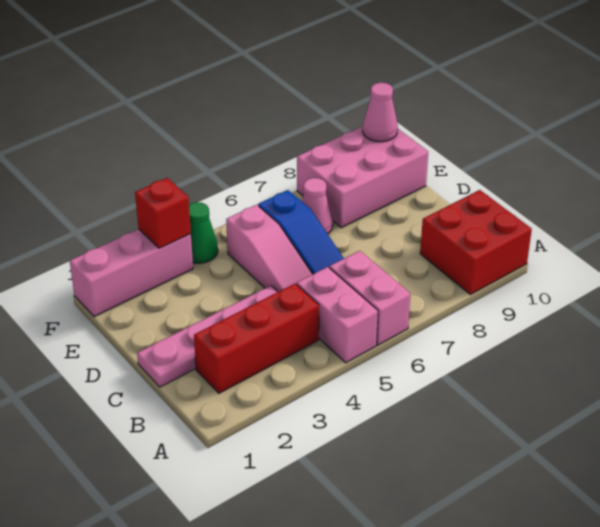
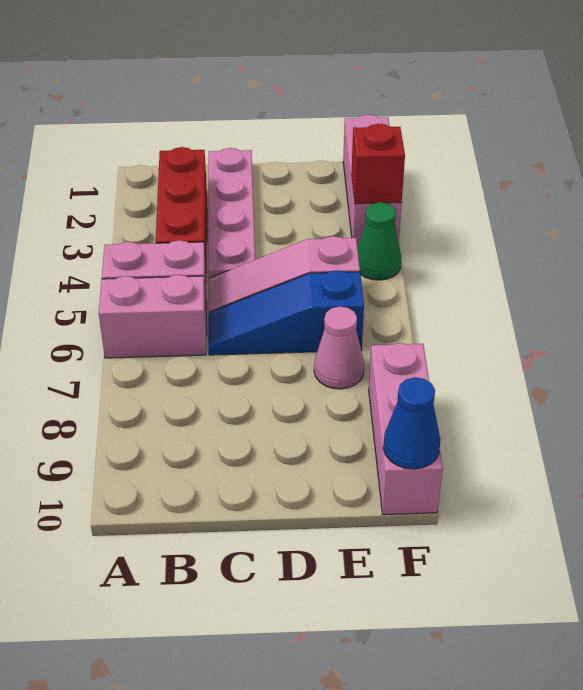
red 2x2 brick [420,190,532,294] -> none
pink 2x3 brick [297,126,428,228] -> pink 1x3 brick [369,343,443,515]
pink 1x1 cone [363,83,398,142] -> blue 1x1 cone [383,377,440,469]

